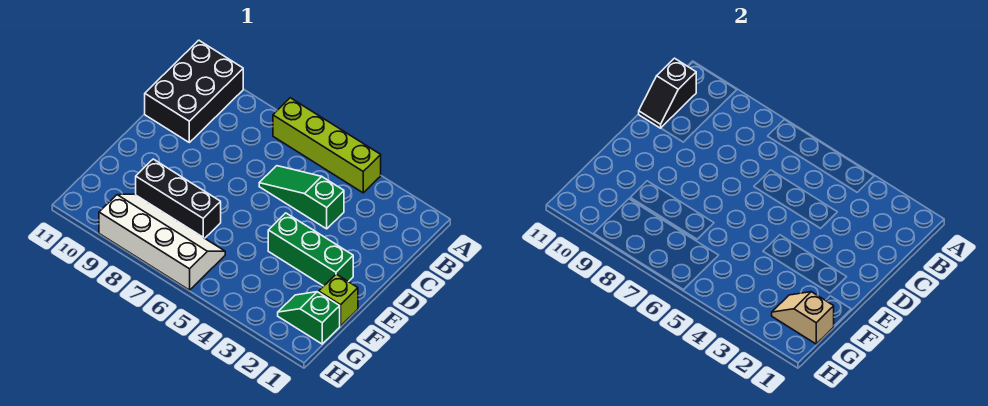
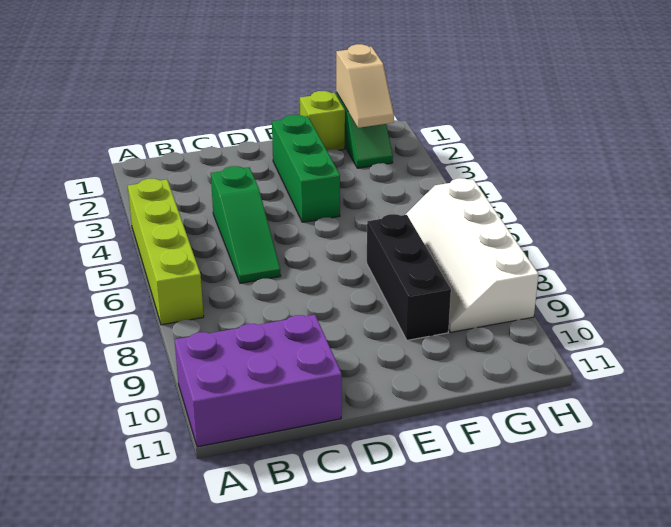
black 2x3 brick [145,40,243,142] -> purple 2x3 brick [174,315,342,447]
black 1x2 slope [639,58,696,128] -> none

